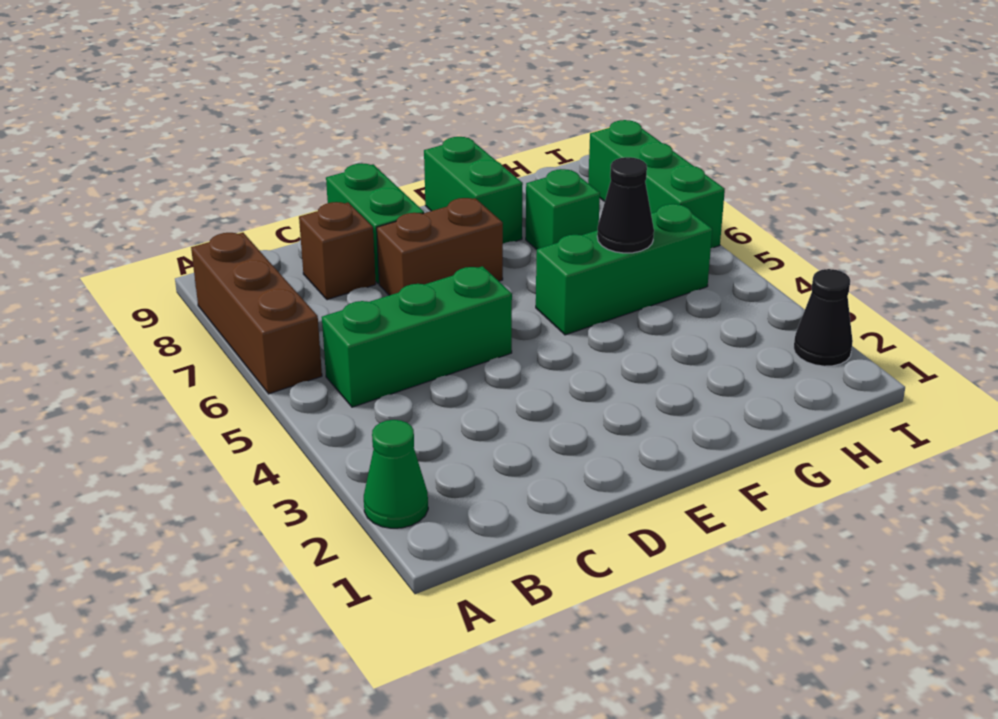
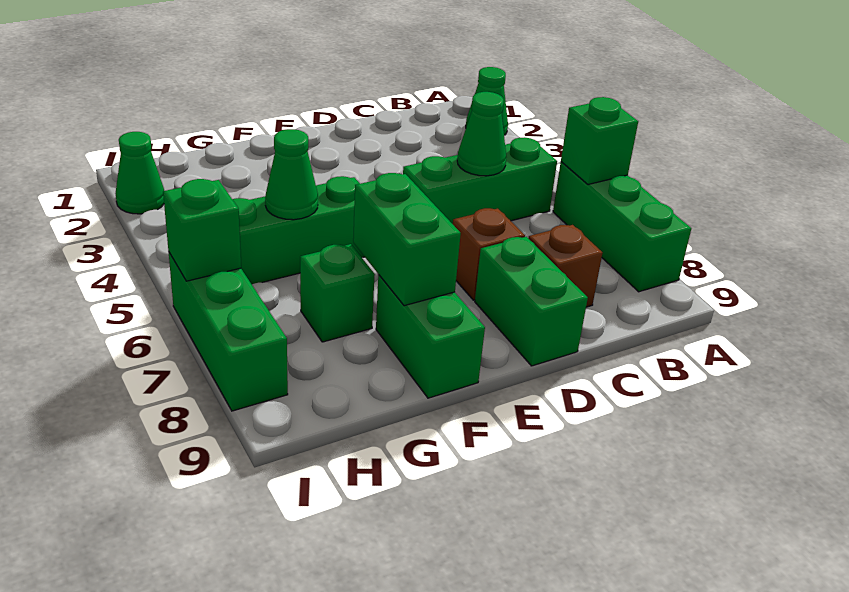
brown 1x3 brick [191,233,322,394] -> green 1x3 brick [553,162,691,292]
none -> green 1x1 brick [561,97,638,185]
none -> green 1x1 cone [457,92,506,176]
brown 1x2 brick [377,198,503,295] -> brown 1x1 brick [453,208,525,300]
none -> green 1x2 brick [353,173,461,306]
black 1x1 cone [597,157,654,253] -> green 1x1 cone [265,129,318,220]
black 1x1 cone [794,269,853,366] -> green 1x1 cone [115,132,164,214]
none -> green 1x1 brick [163,179,241,281]

